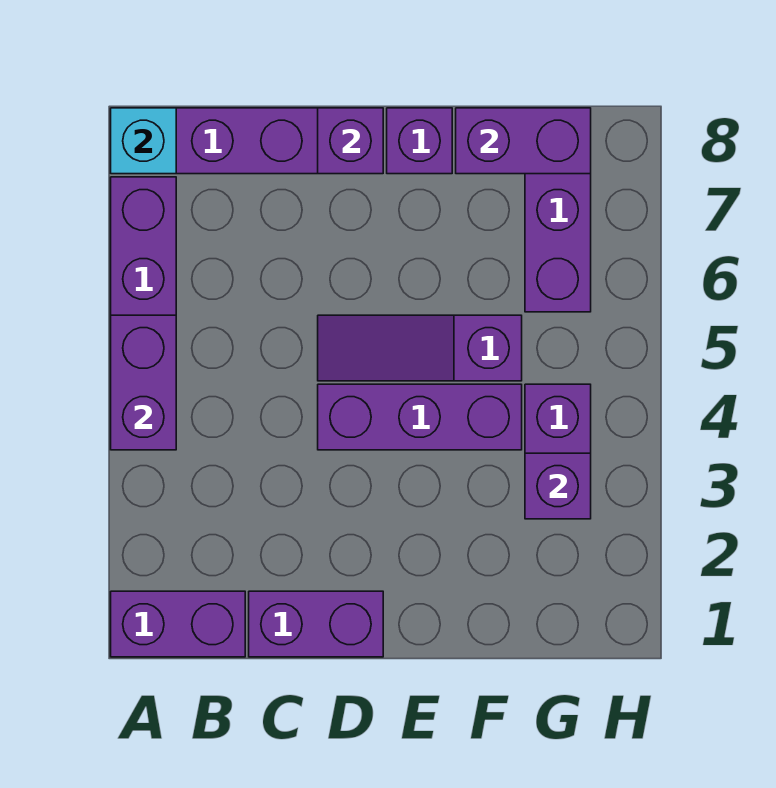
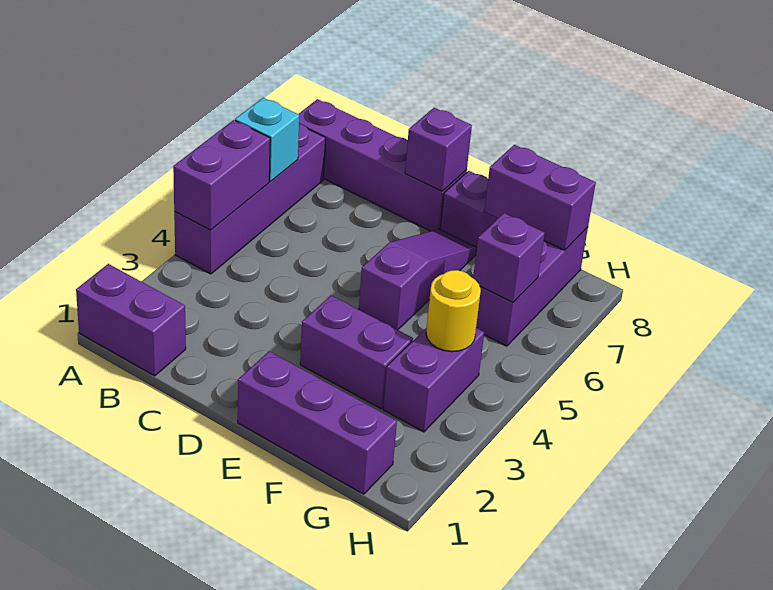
cyan 1x1 brick [111,108,176,174] -> cyan 1x1 brick moved to [235,98,299,181]
purple 1x2 brick [249,591,383,657] -> purple 1x2 brick moved to [300,296,413,409]
purple 1x3 brick [318,384,522,450] -> purple 1x3 brick moved to [238,351,397,494]
purple 1x3 slope [318,315,522,381] -> purple 1x3 slope turned to [359,229,477,330]
purple 1x1 brick [525,453,591,519] -> purple 1x1 brick moved to [473,213,545,302]
none -> yellow 1x1 round brick [426,270,481,352]

